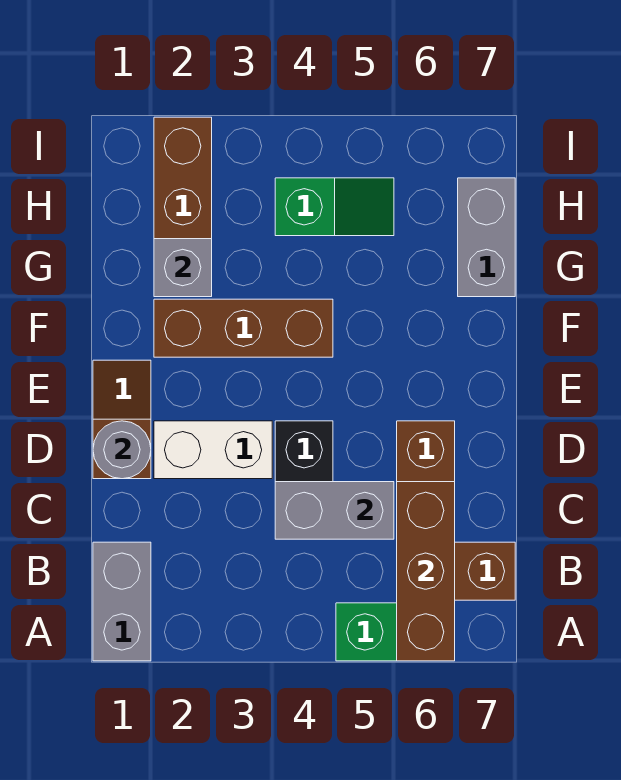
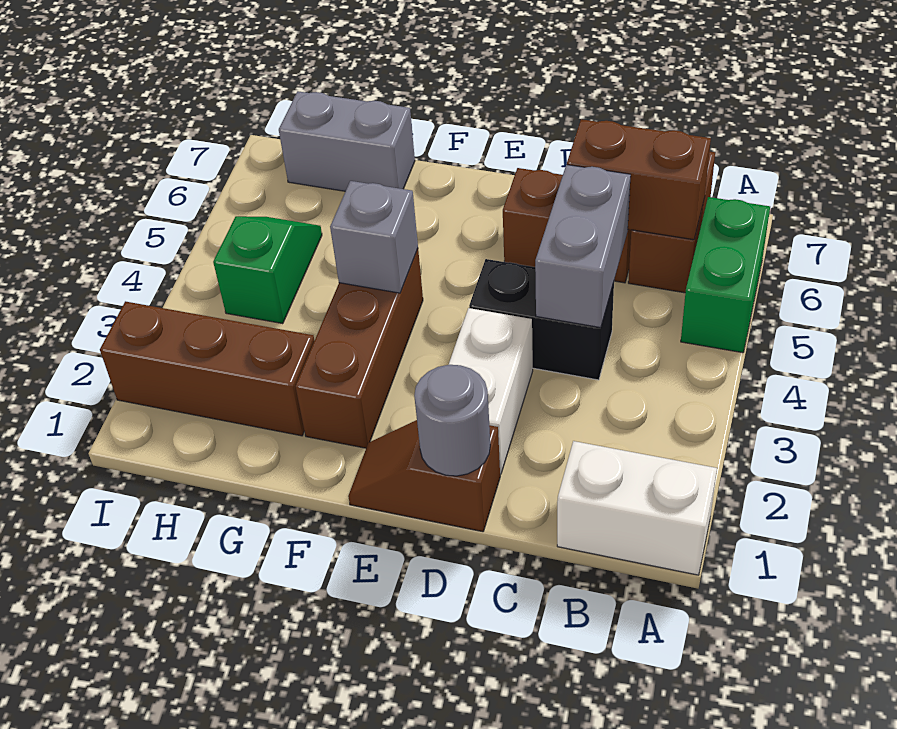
grey 1x2 brick [93,542,151,661] -> white 1x2 brick [557,441,717,575]
brown 1x3 brick [397,482,455,661] -> brown 1x2 brick [567,119,711,240]
grey 1x1 brick [154,239,212,297] -> grey 1x1 brick moved to [330,181,418,293]

